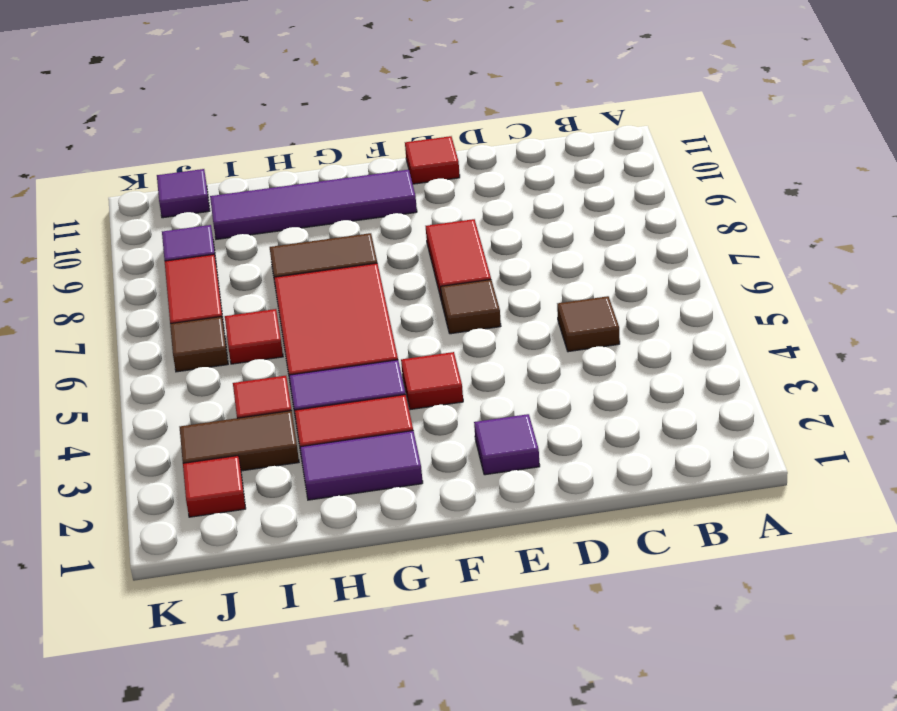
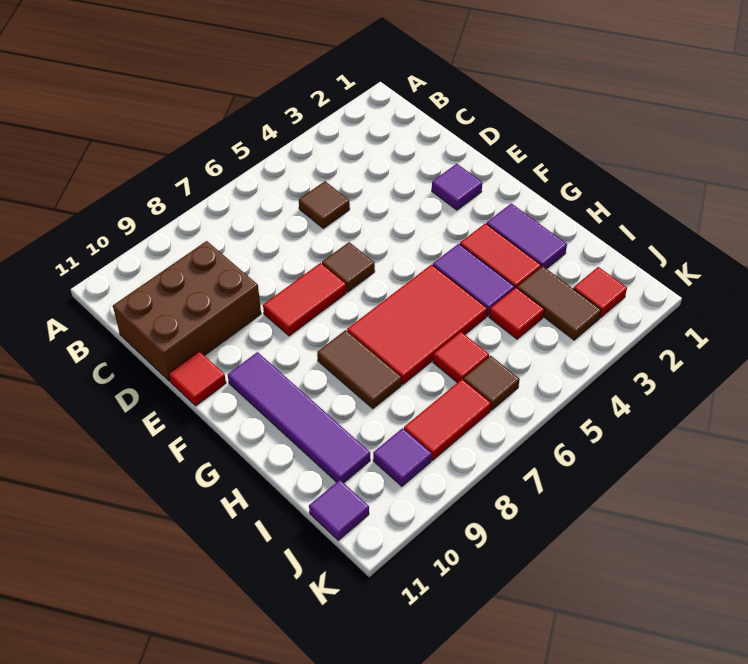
none -> brown 2x3 brick [113,241,261,381]
red 1x1 tile [401,352,463,410] -> none

